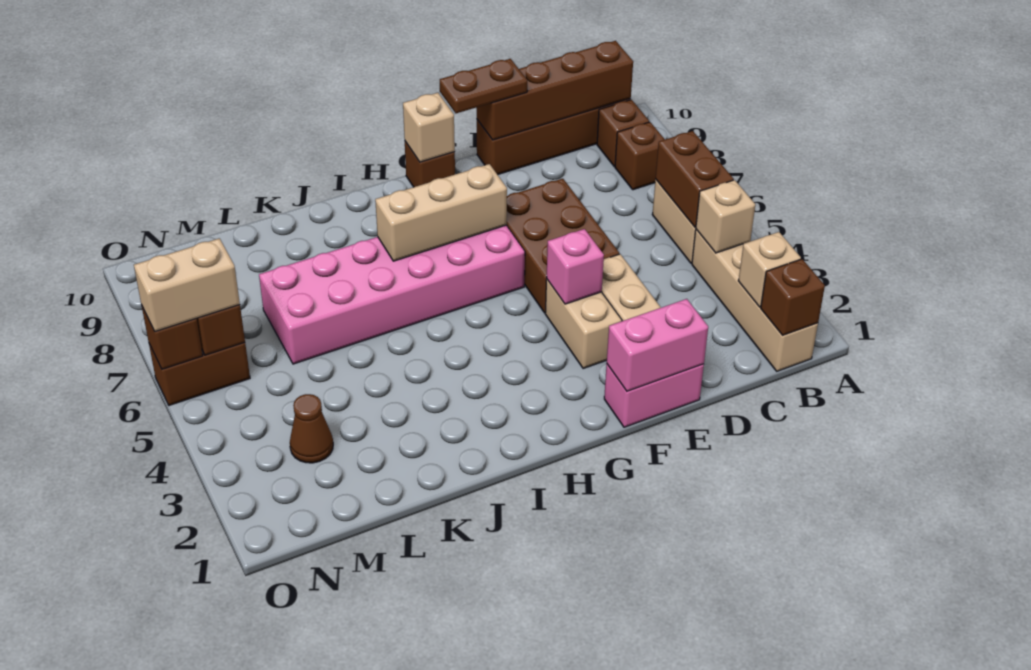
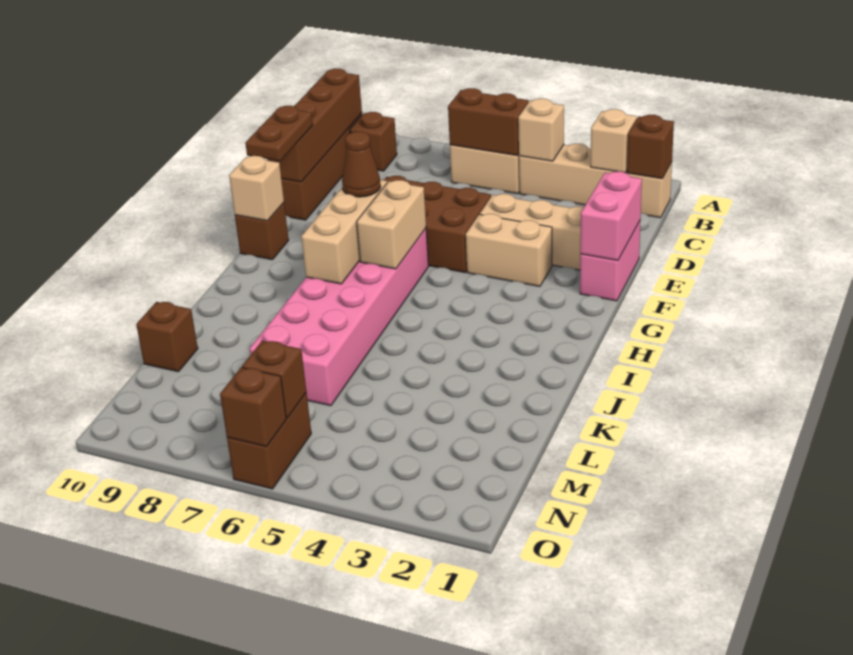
brown 1x1 brick [615,122,665,190] -> brown 1x1 brick moved to [136,302,198,372]
pink 1x1 brick [547,229,604,304] -> none
brown 1x1 cone [290,394,333,463] -> brown 1x1 cone moved to [342,132,381,197]
tan 1x2 brick [134,238,240,331] -> tan 1x2 brick moved to [357,180,426,269]

